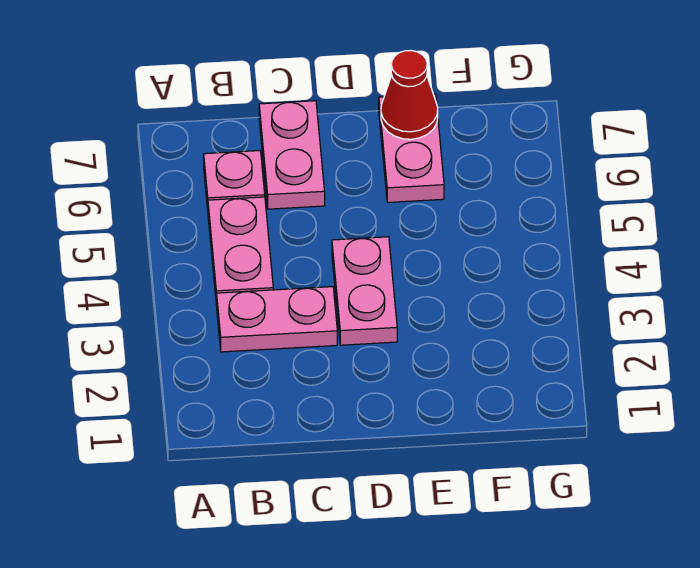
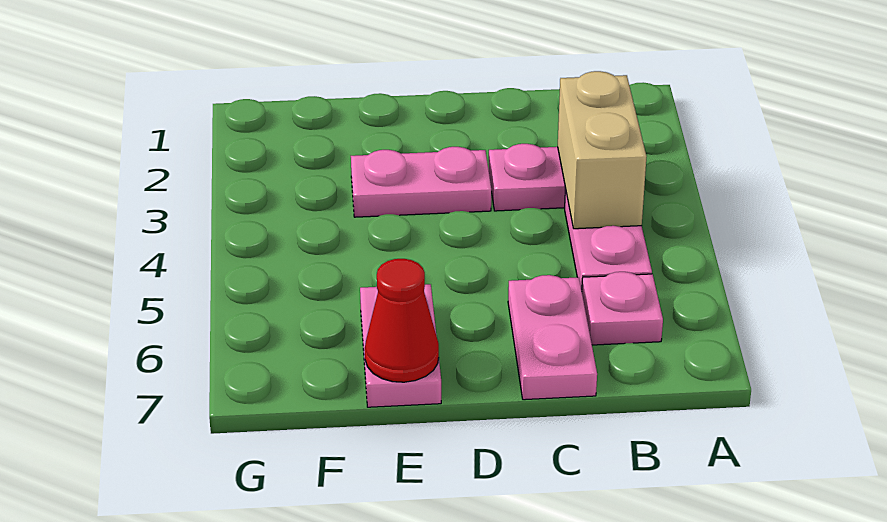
none -> tan 1x2 brick [558,71,647,229]
pink 1x2 plate [332,237,397,345] -> pink 1x2 plate turned to [351,147,491,217]

